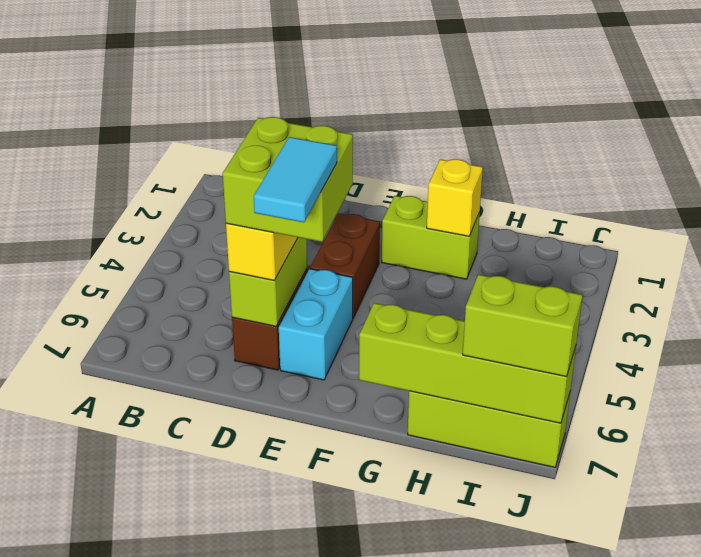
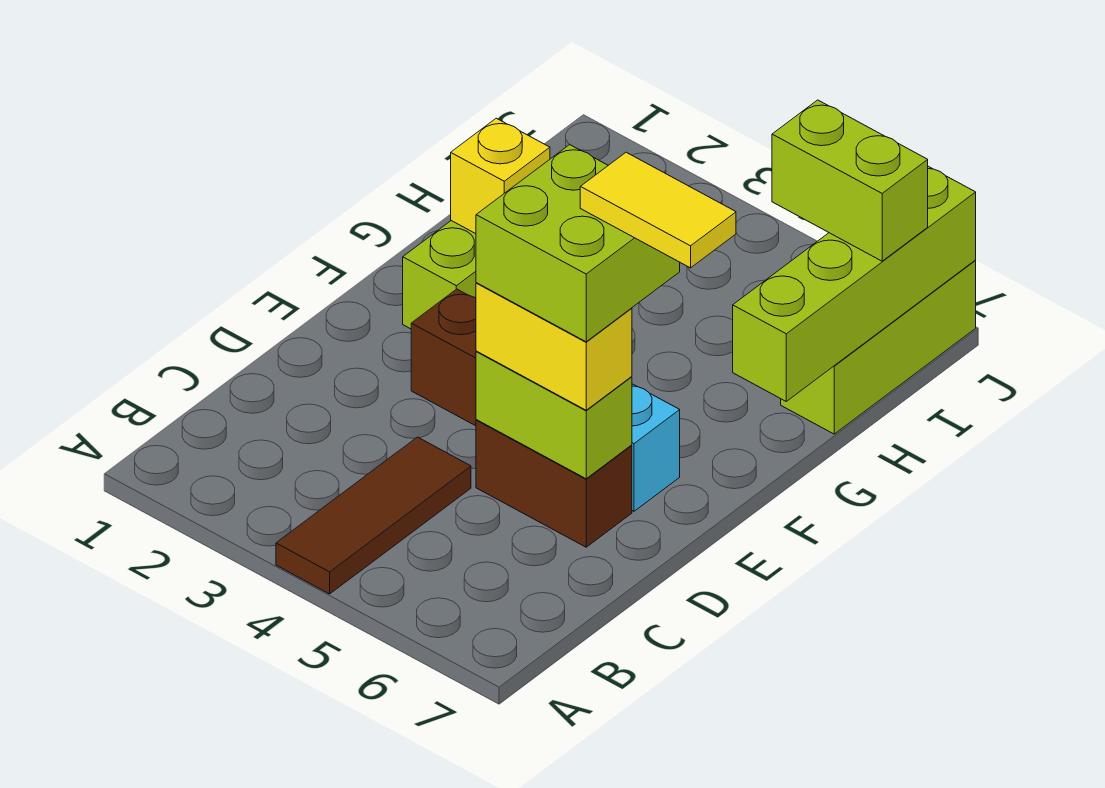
none -> brown 1x3 tile [276,437,471,594]
cyan 1x2 tile [254,137,337,222] -> yellow 1x2 tile [580,152,736,268]
lime 1x2 brick [463,274,582,377] -> lime 1x2 brick turned to [772,100,928,261]

